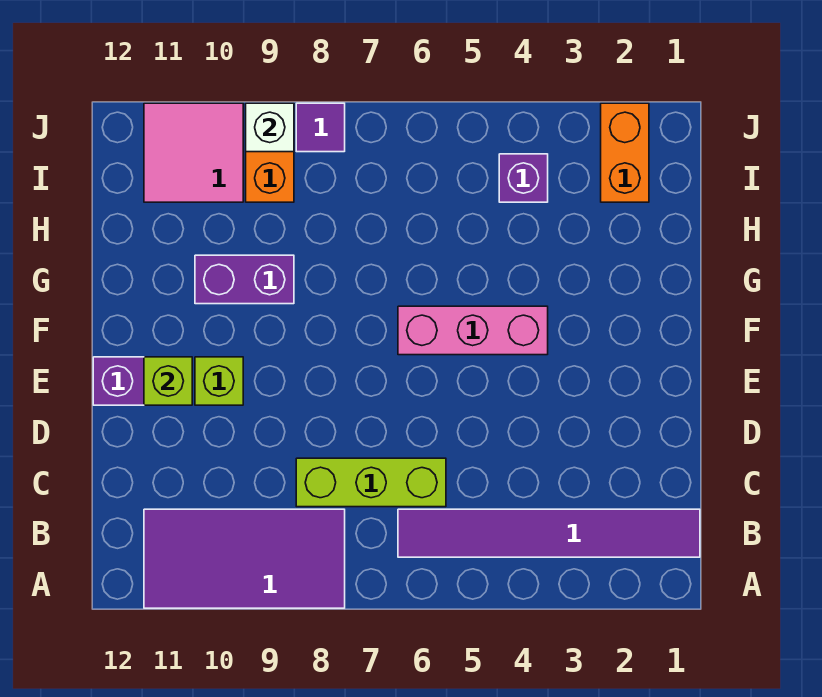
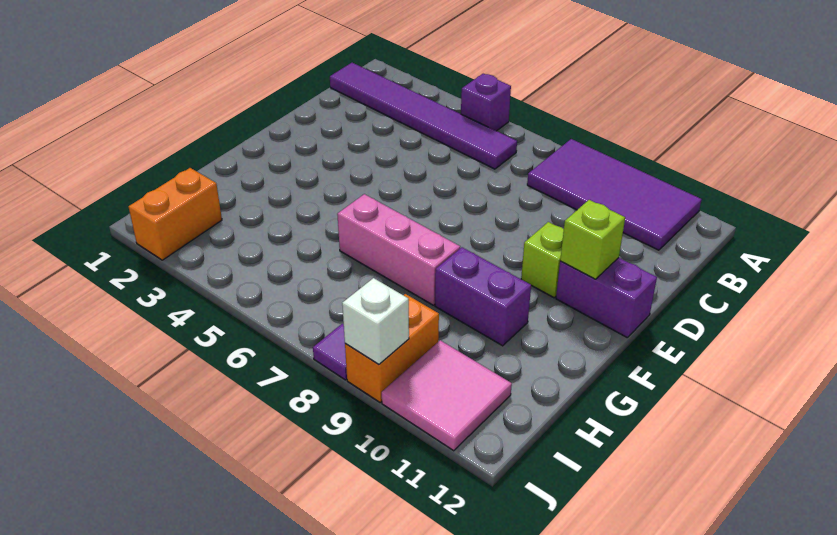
lime 1x3 brick [296,458,446,507] -> none
pink 1x3 brick [398,306,548,355] -> pink 1x3 brick moved to [337,194,460,305]
purple 1x1 brick [499,154,548,202] -> purple 1x1 brick moved to [461,74,511,131]

